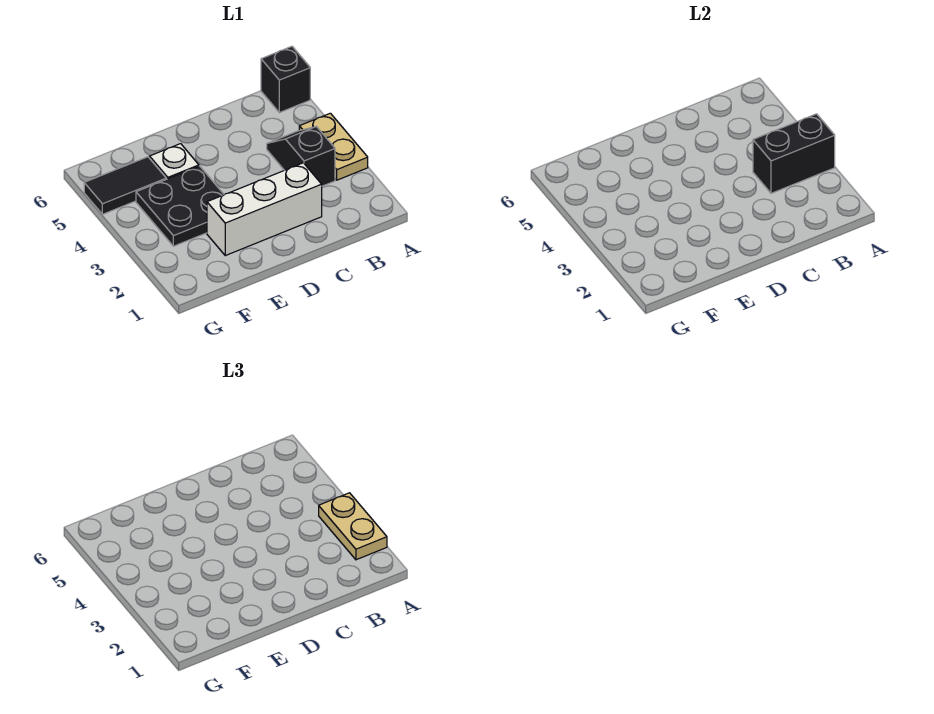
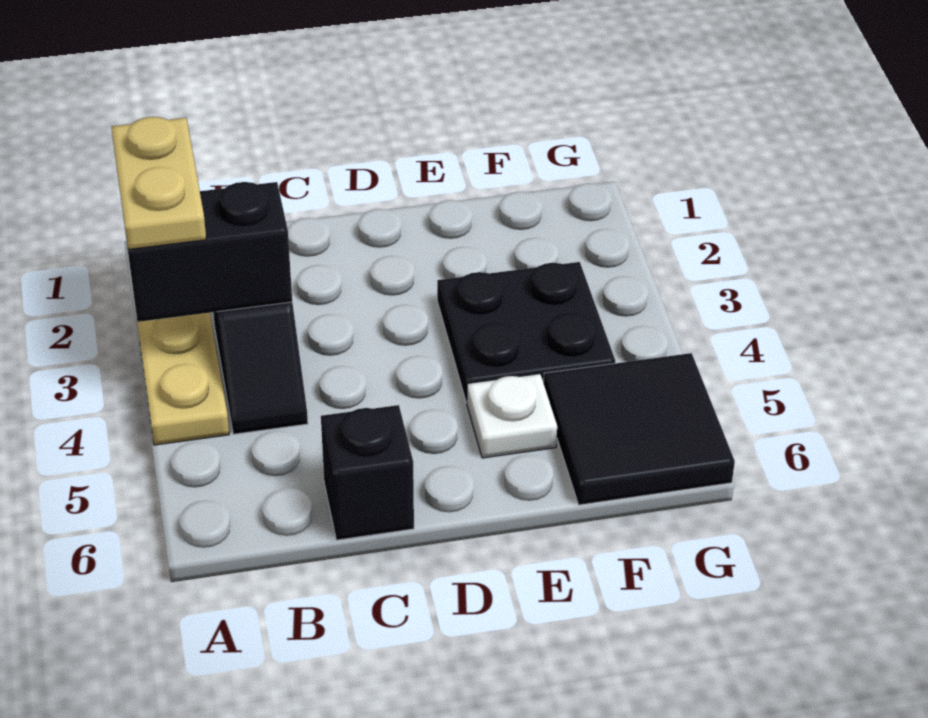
black 1x1 brick [261,46,310,113] -> black 1x1 brick moved to [321,405,414,540]
white 1x3 brick [207,163,322,256] -> none
black 1x2 tile [84,157,166,214] -> black 2x2 tile [544,353,735,505]

